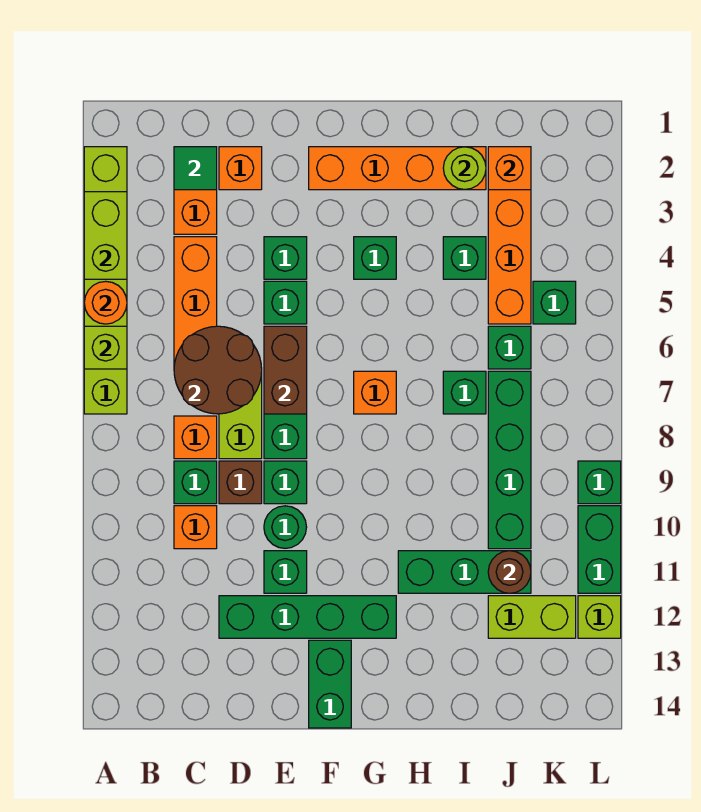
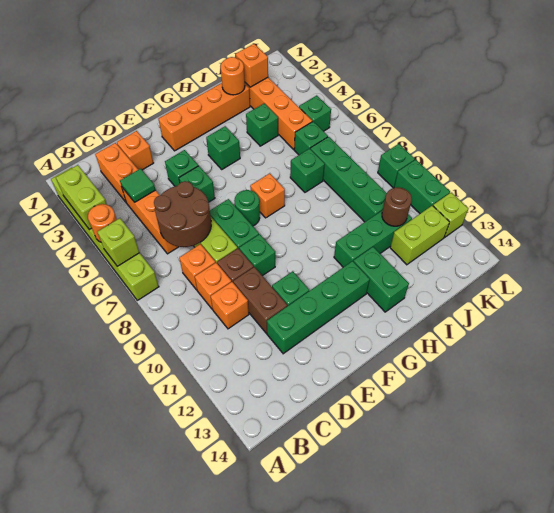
green 1x1 tile [174,147,217,190] -> green 1x1 tile moved to [120,169,155,202]
green 1x1 brick [174,461,217,504] -> orange 1x1 brick [195,263,231,309]
brown 1x2 brick [264,326,307,414] -> brown 1x2 brick moved to [233,267,287,333]
green 1x1 round brick [264,506,307,548] -> green 1x1 round brick moved to [234,190,260,226]
green 1x2 brick [309,640,351,728] -> green 1x2 brick moved to [353,247,409,312]
lime 1x1 round brick [443,147,486,190] -> orange 1x1 round brick [221,57,245,95]

